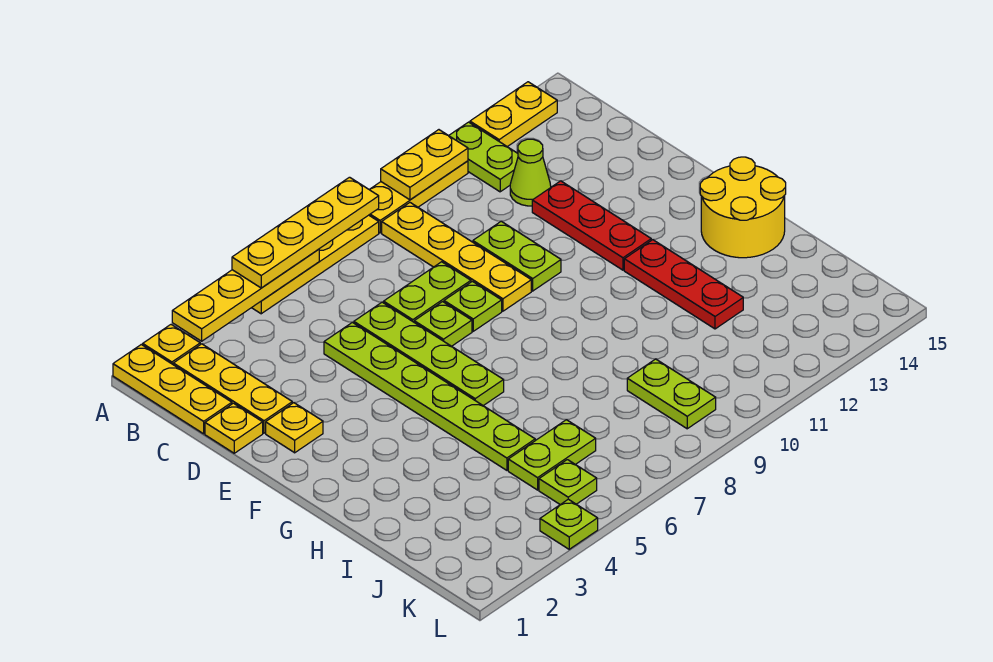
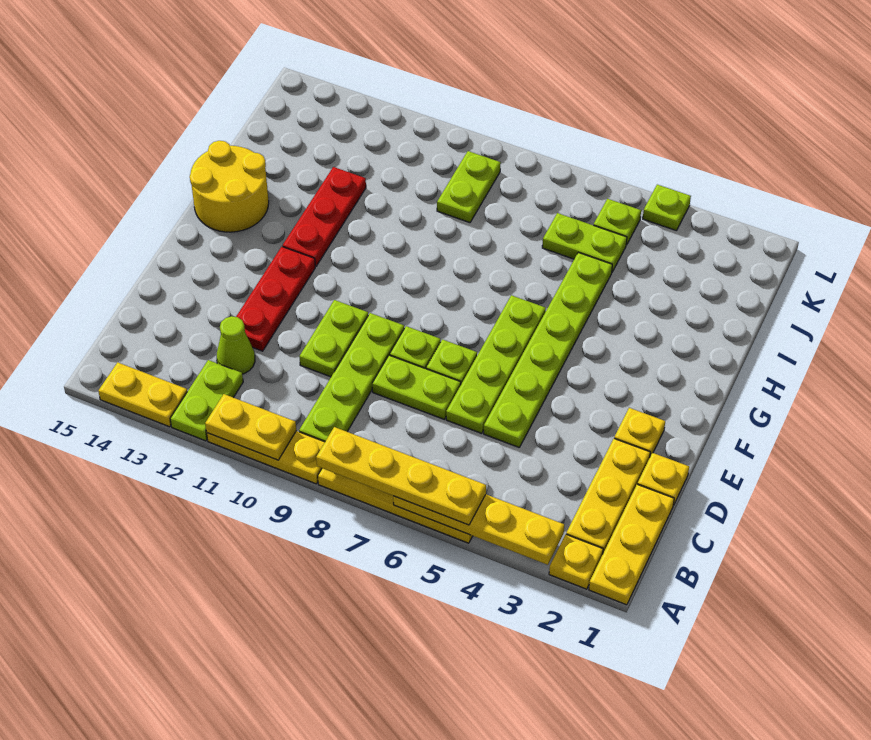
yellow 1x4 plate [382,203,531,311] -> lime 1x4 plate [299,313,404,442]

